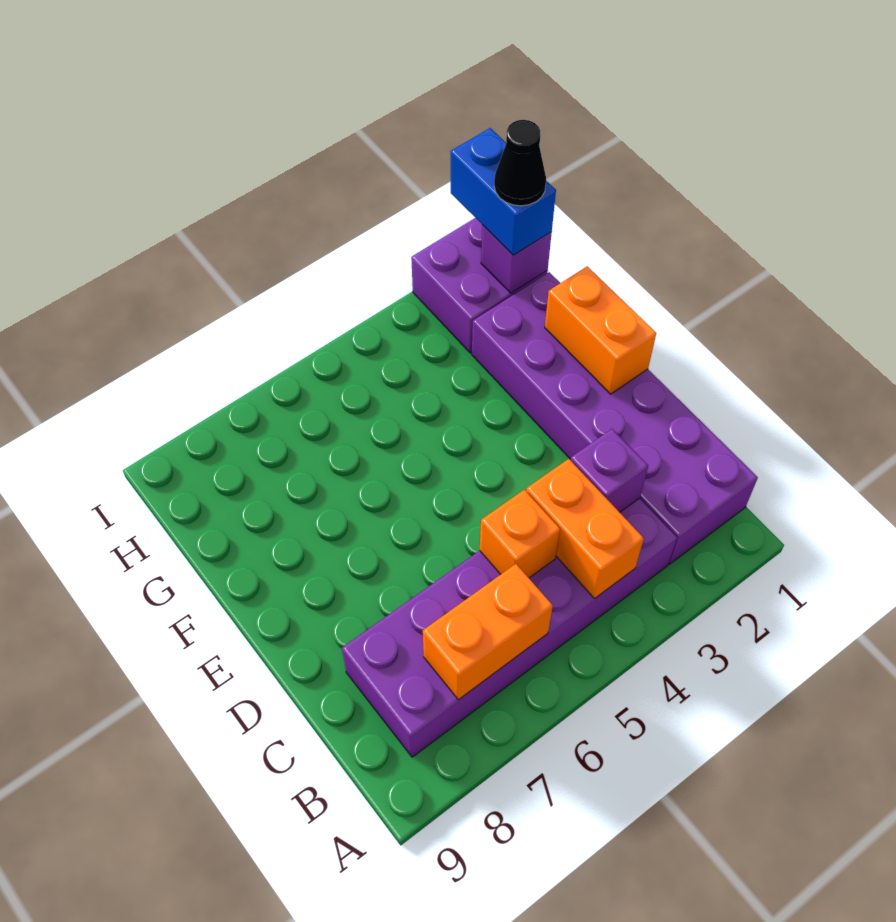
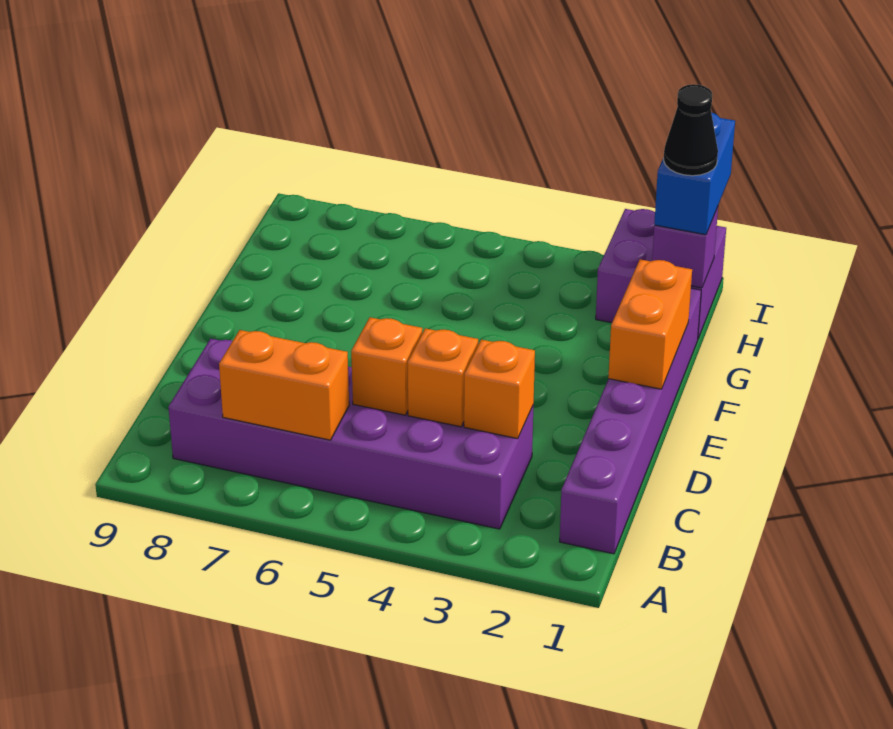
purple 2x6 brick [472,272,758,564] -> purple 1x6 brick [560,288,701,554]
orange 1x2 brick [526,459,644,598] -> orange 1x1 brick [408,328,478,427]
purple 1x1 brick [571,429,648,512] -> orange 1x1 brick [464,340,535,438]

